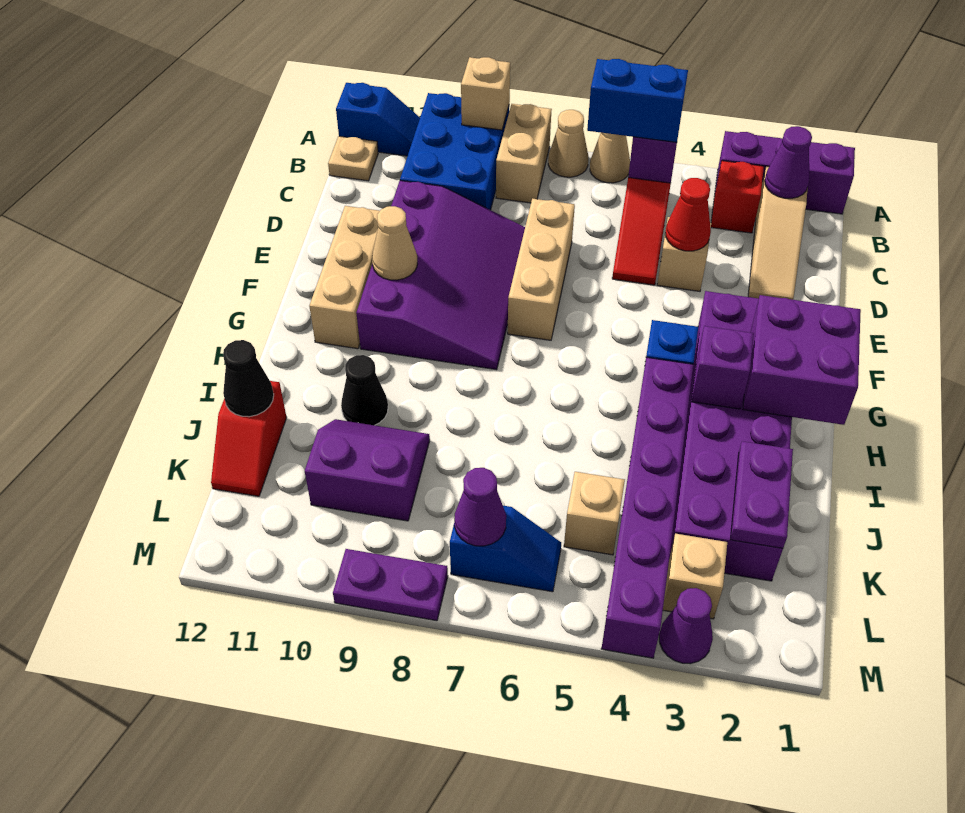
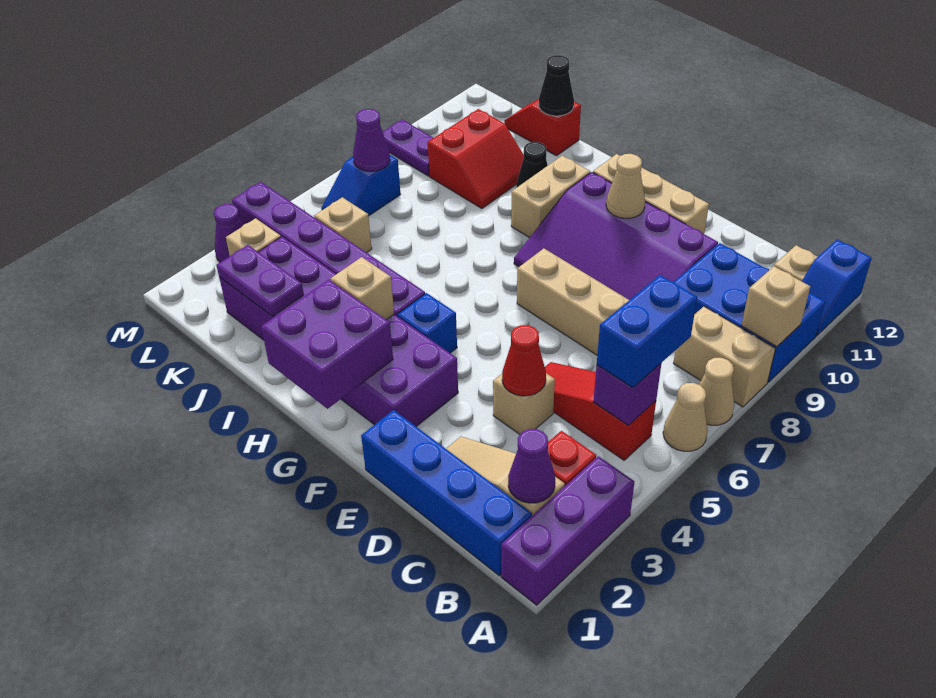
none -> blue 1x4 brick [361,410,532,576]
purple 1x1 brick [692,326,754,409] -> tan 1x1 brick [330,257,394,320]
none -> tan 1x2 brick [511,156,590,238]
purple 2x2 slope [305,419,430,521] -> red 2x2 slope [428,109,524,209]
purple 1x2 plate [333,549,448,621] -> purple 1x2 plate turned to [383,120,433,176]

